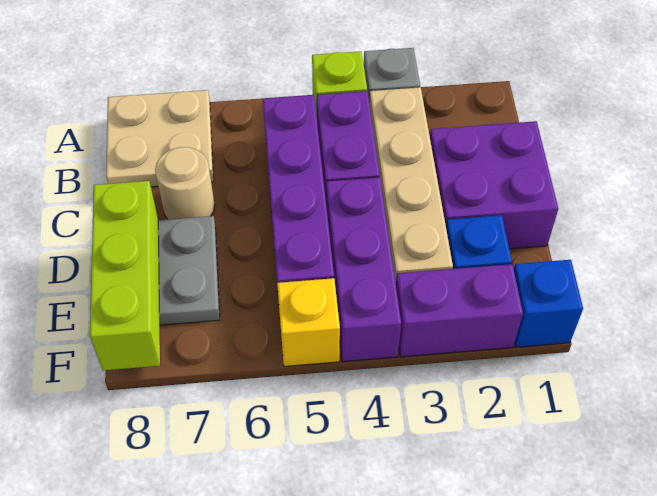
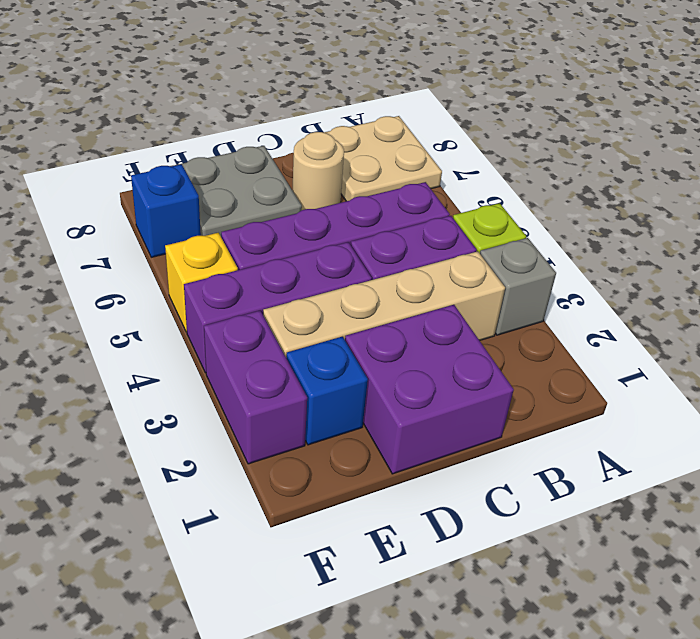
lime 1x3 brick [90,181,160,370] -> none
blue 1x1 brick [514,260,583,347] -> blue 1x1 brick moved to [131,164,201,257]

